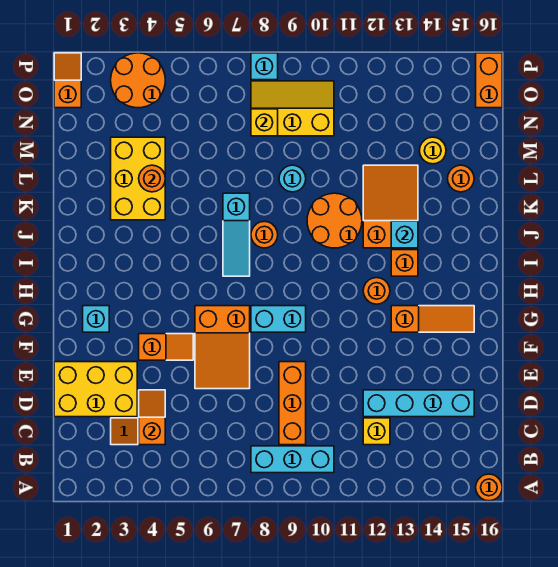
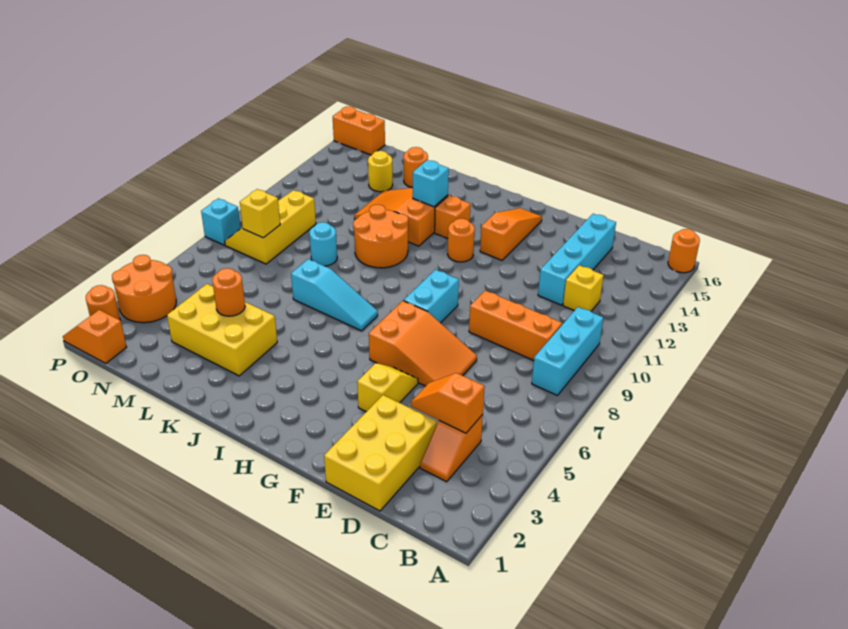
orange 1x2 slope [139,334,193,360] -> yellow 1x2 slope [357,363,418,412]
cyan 1x1 brick [83,306,109,332] -> none
orange 1x1 round brick [251,221,278,248] -> orange 1x1 round brick moved to [86,285,120,320]

